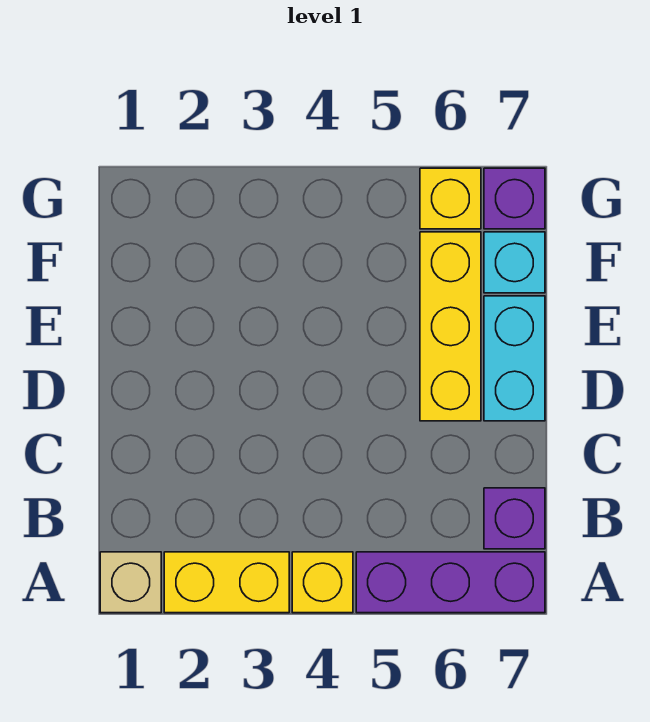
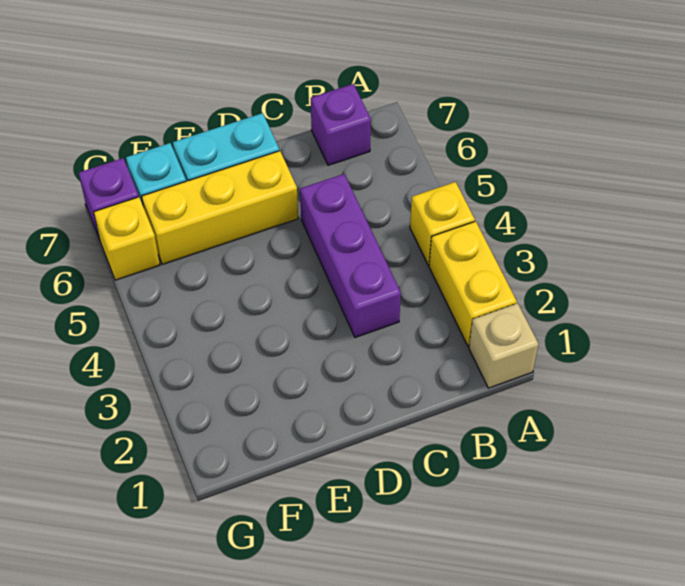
purple 1x3 brick [356,552,545,613] -> purple 1x3 brick moved to [300,174,401,337]

